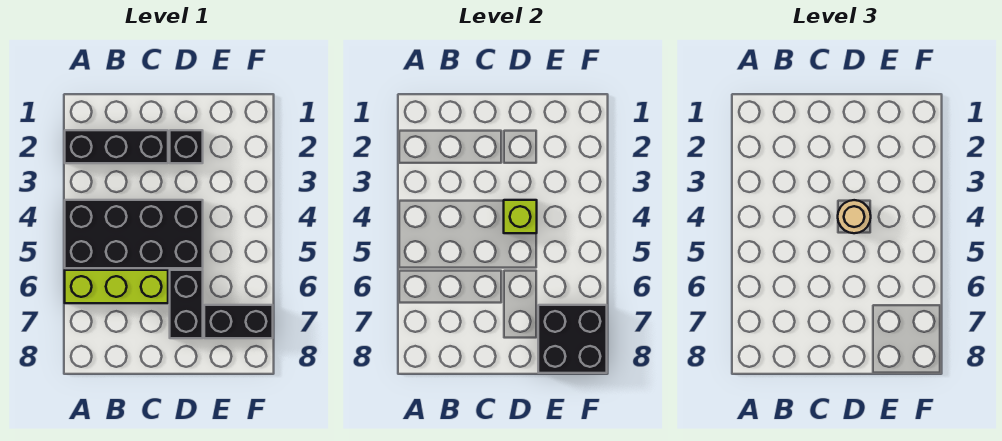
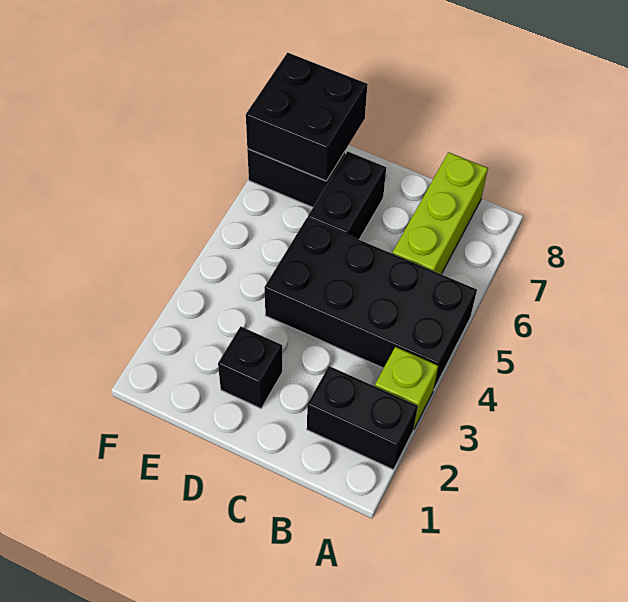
black 1x3 brick [65,130,168,163] -> black 1x2 brick [307,366,418,470]
lime 1x3 brick [65,270,168,303] -> lime 1x3 brick turned to [392,152,488,274]
lime 1x1 brick [504,200,537,233] -> lime 1x1 brick moved to [375,347,438,428]
tan 1x1 round brick [838,200,871,233] -> none

